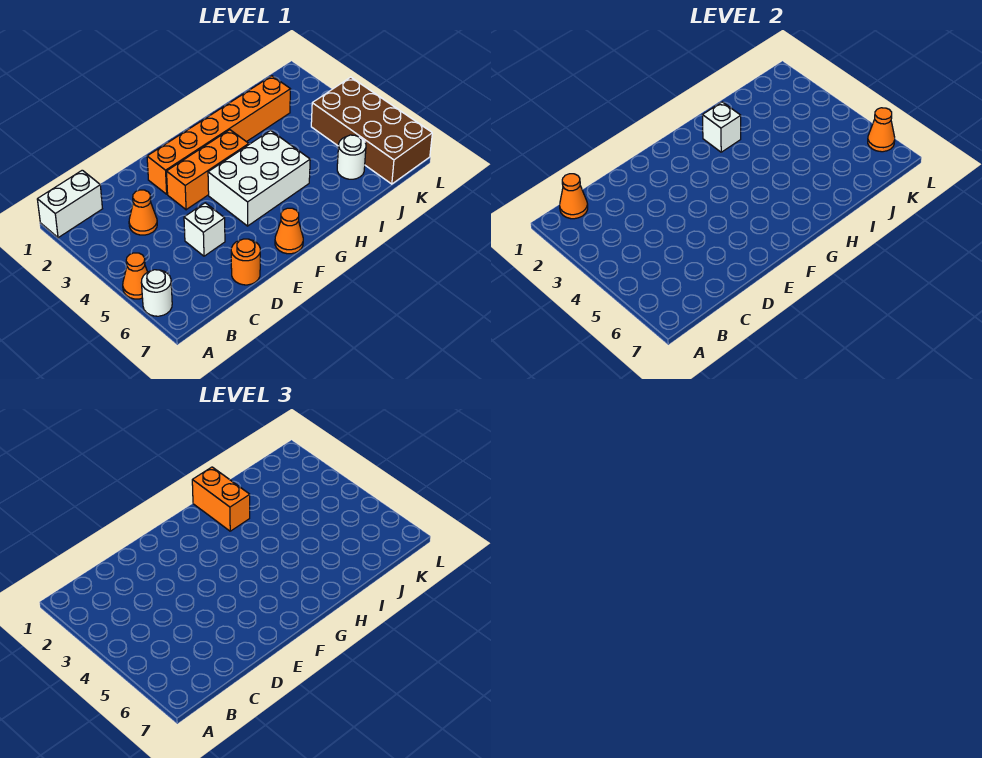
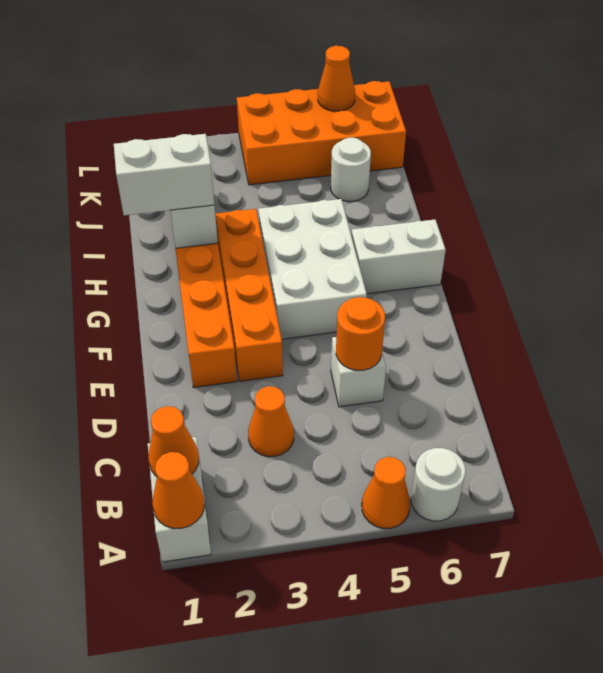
orange 1x1 round brick [231,239,260,285] -> orange 1x1 round brick moved to [336,297,385,370]
orange 1x3 brick [166,130,249,210] -> orange 1x4 brick [215,209,283,381]
orange 1x1 cone [275,208,303,254] -> orange 1x1 cone moved to [152,452,205,528]
none -> white 1x2 brick [351,220,446,294]
orange 1x2 brick [192,467,250,531] -> white 1x2 brick [114,134,214,215]
brown 2x4 brick [311,77,432,184] -> orange 2x4 brick [237,81,406,185]

